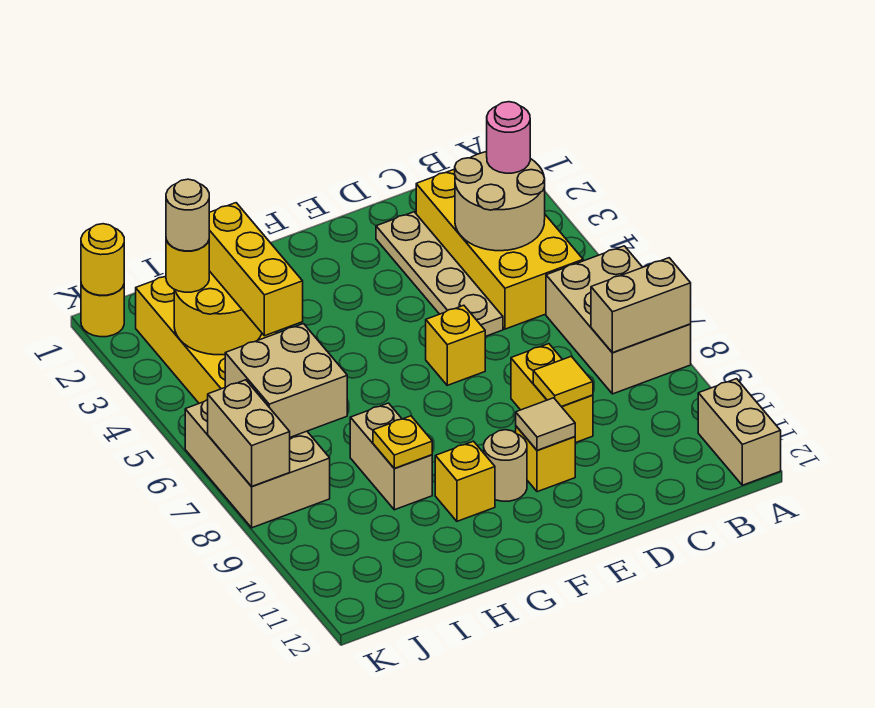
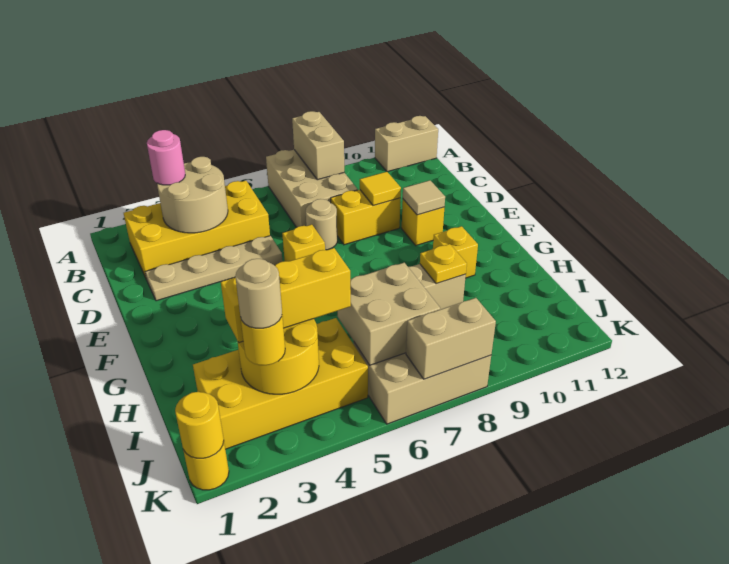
tan 2x3 brick [546,246,691,394] -> tan 2x3 brick turned to [266,150,358,227]
tan 1x1 round brick [484,430,527,501] -> tan 1x1 round brick moved to [306,199,337,250]

